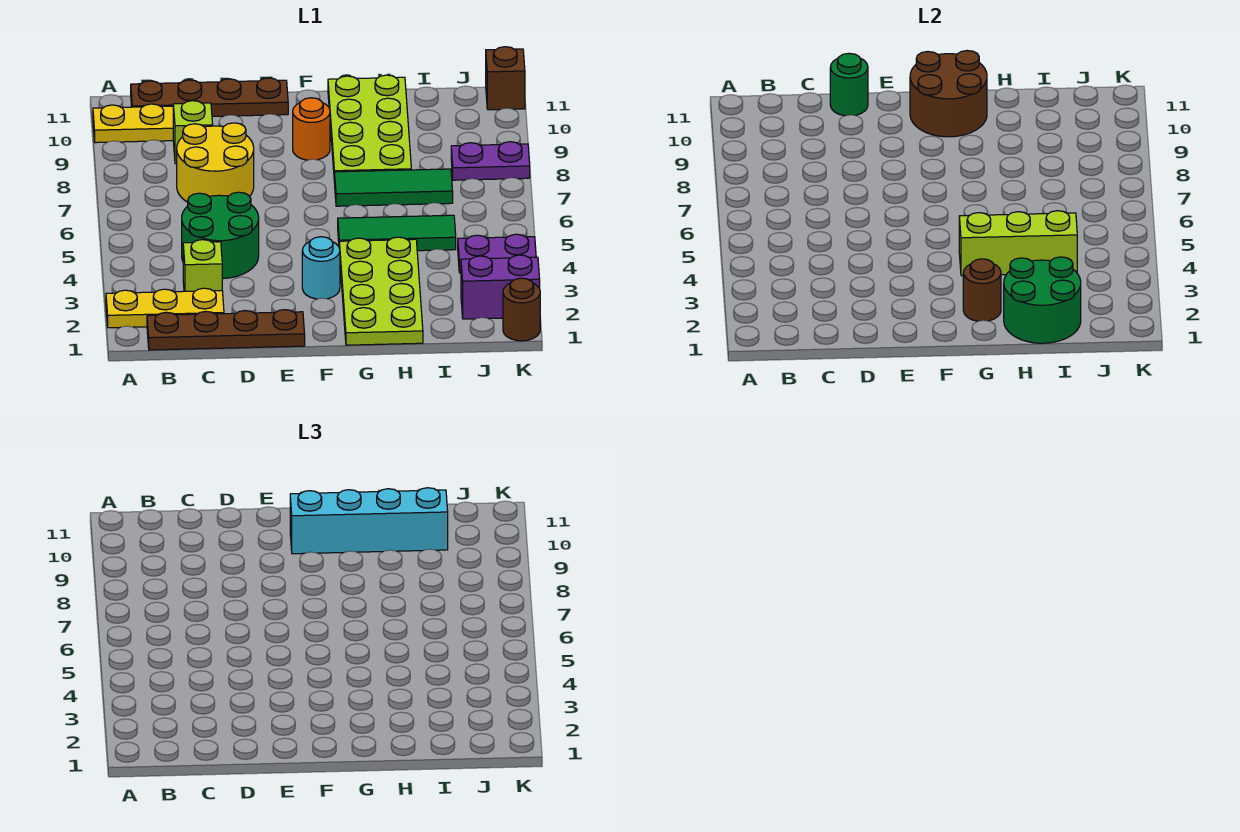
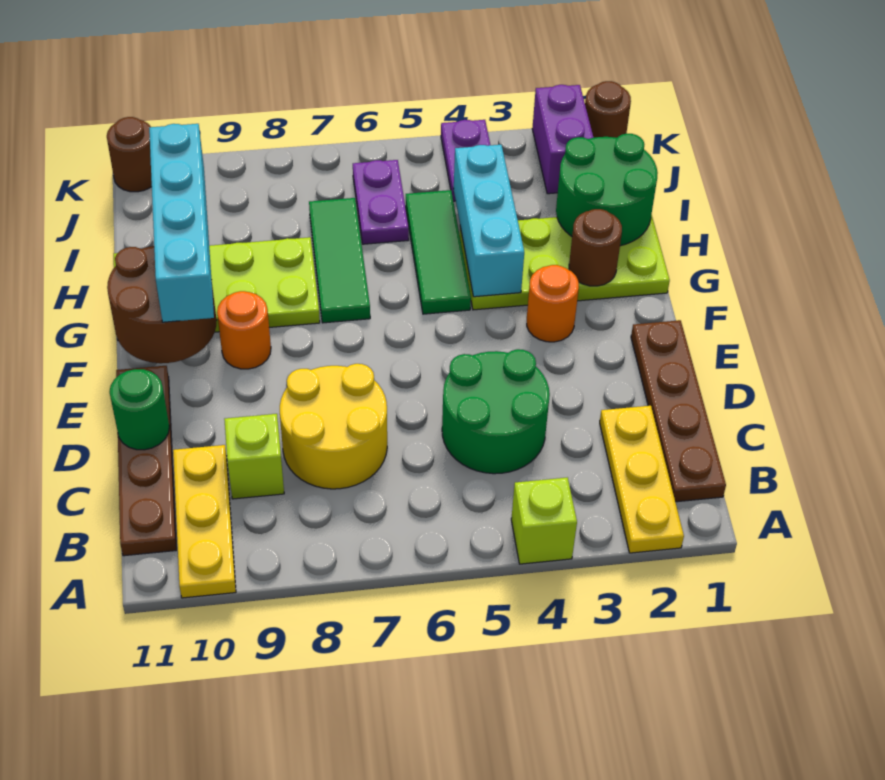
lime 1x1 brick [183,240,222,291] -> lime 1x1 brick moved to [511,477,577,564]
cyan 1x1 round brick [302,237,340,299] -> orange 1x1 round brick [527,265,579,342]
lime 1x3 brick [959,211,1077,276] -> cyan 1x3 brick [453,145,524,297]
purple 1x2 plate [451,142,530,180] -> purple 1x2 plate moved to [353,160,409,244]
brown 1x1 brick [486,47,525,110] -> brown 1x1 round brick [107,117,152,192]

